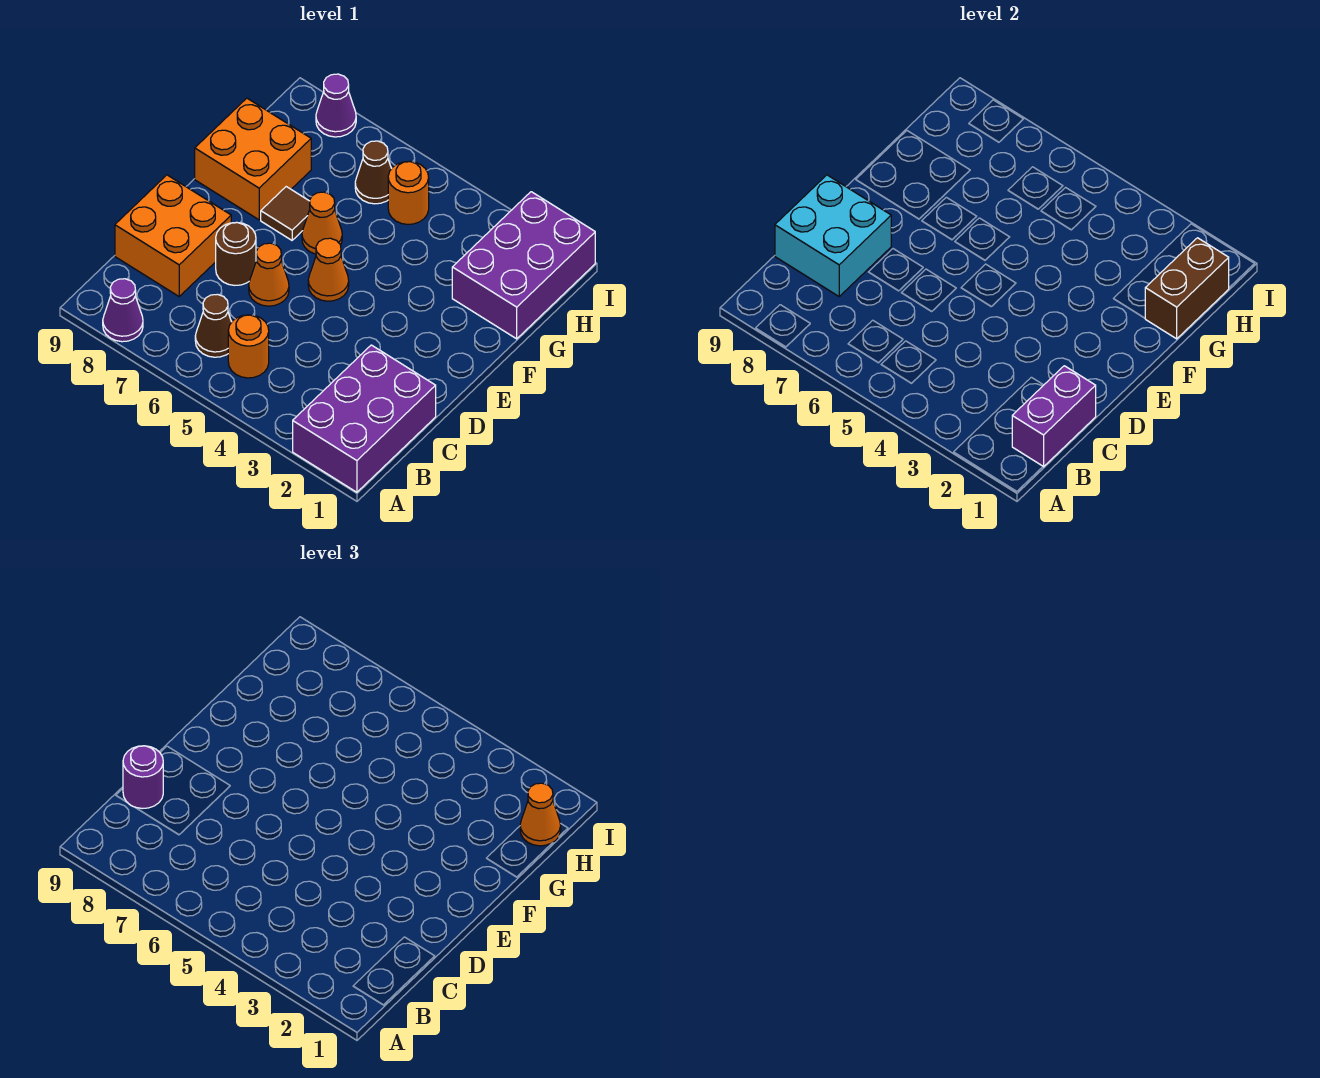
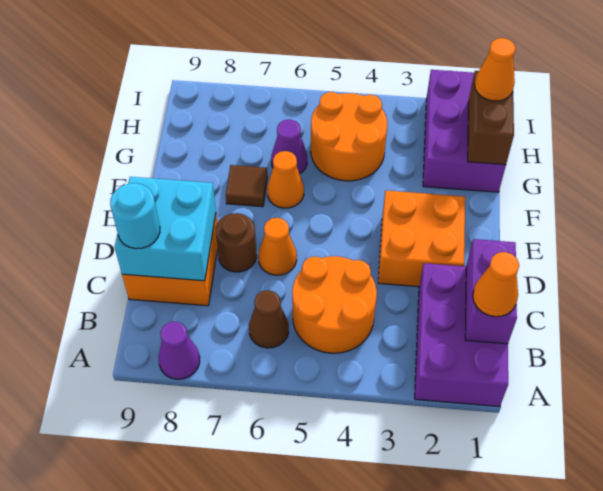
orange 1x1 round brick [228,315,269,378] -> orange 2x2 round brick [292,256,377,353]
purple 1x1 round brick [123,746,163,809] -> cyan 1x1 round brick [110,183,160,249]
orange 1x1 cone [308,238,349,301] -> orange 1x1 cone moved to [473,252,519,317]
orange 2x2 brick [195,98,311,220] -> orange 2x2 brick moved to [378,191,465,287]
orange 1x1 round brick [388,161,429,224] -> orange 2x2 round brick [311,92,387,181]
brown 1x1 cone [355,141,392,204] -> none
purple 1x1 cone [316,74,356,137] -> purple 1x1 cone moved to [271,119,307,174]

